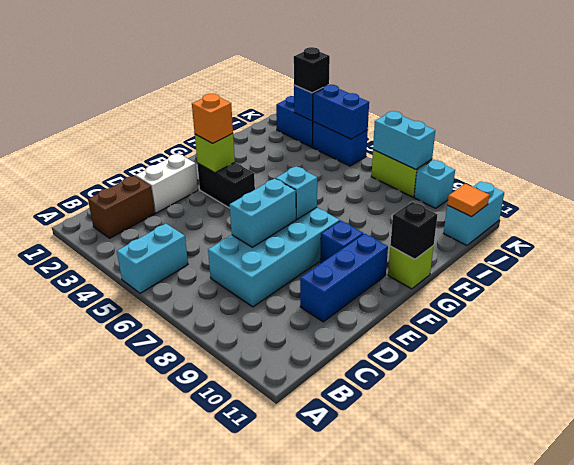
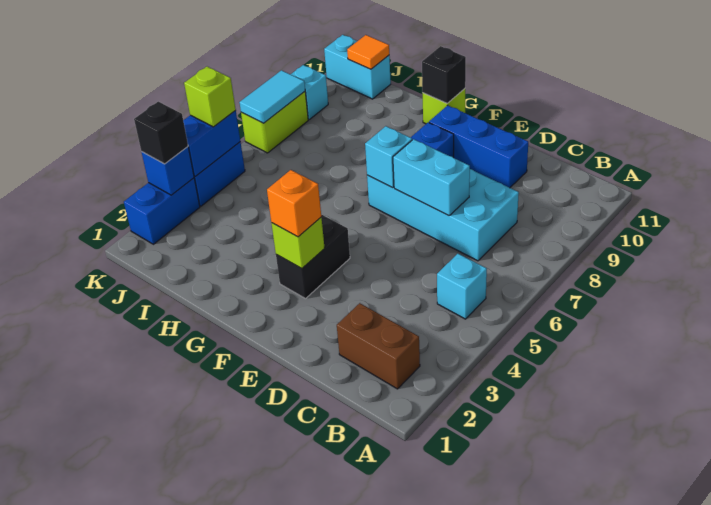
cyan 1x2 brick [117,224,188,293] -> cyan 1x1 brick [437,254,487,319]
white 1x2 brick [136,154,198,213] -> none
none -> lime 1x1 brick [184,67,236,127]
cyan 1x2 brick [373,111,435,169] -> cyan 1x2 tile [239,70,305,123]

